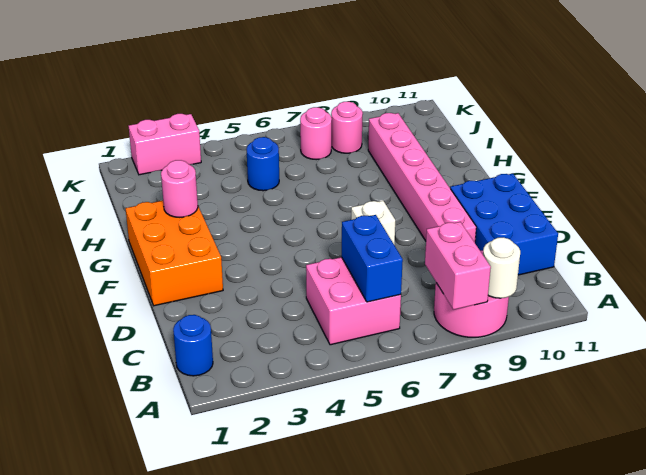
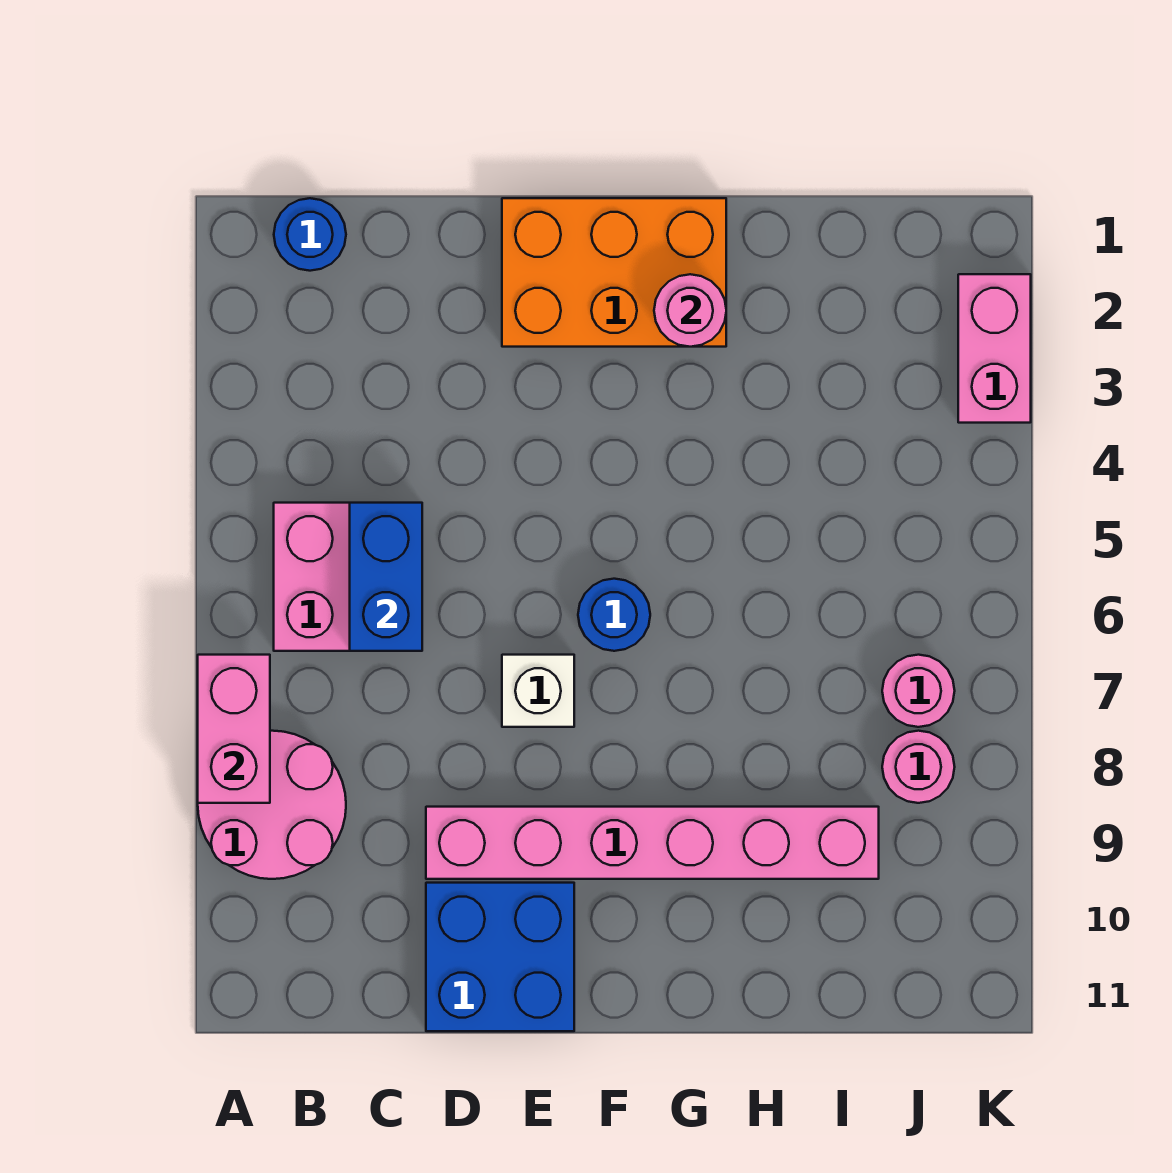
pink 1x2 brick [425,222,491,310] -> pink 1x2 brick turned to [198,655,270,803]
white 1x1 round brick [483,237,520,298] -> none
blue 1x2 brick [342,215,403,302] -> blue 1x2 brick turned to [350,503,422,651]
blue 2x3 brick [450,174,558,275] -> blue 2x2 brick [426,883,574,1031]
blue 1x1 round brick [247,137,279,191] -> blue 1x1 round brick moved to [578,579,650,651]

